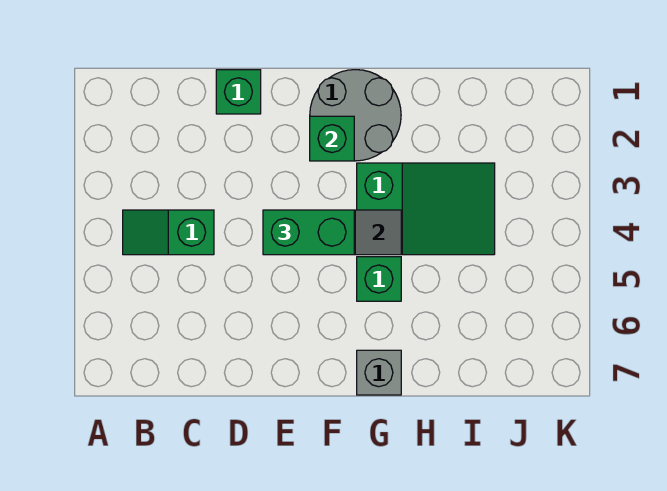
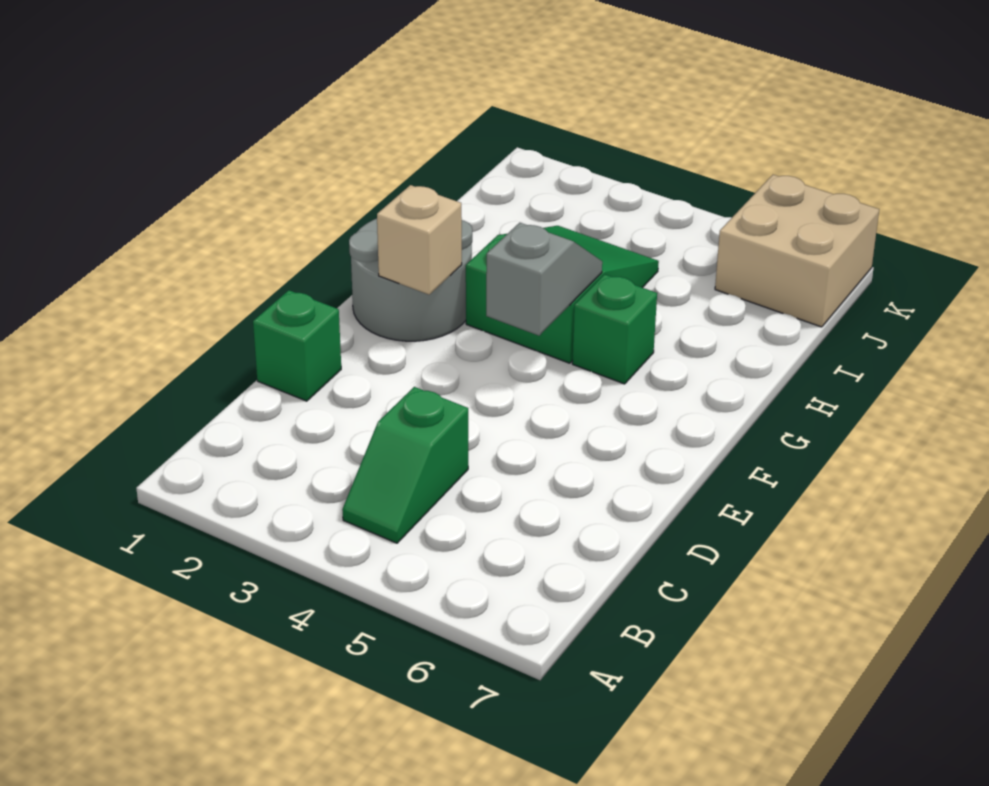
green 1x2 brick [263,210,354,255] -> none
green 1x1 brick [310,116,354,161] -> tan 1x1 brick [377,185,462,295]
grey 1x1 brick [357,350,401,395] -> none
none -> tan 2x2 brick [715,175,879,327]

